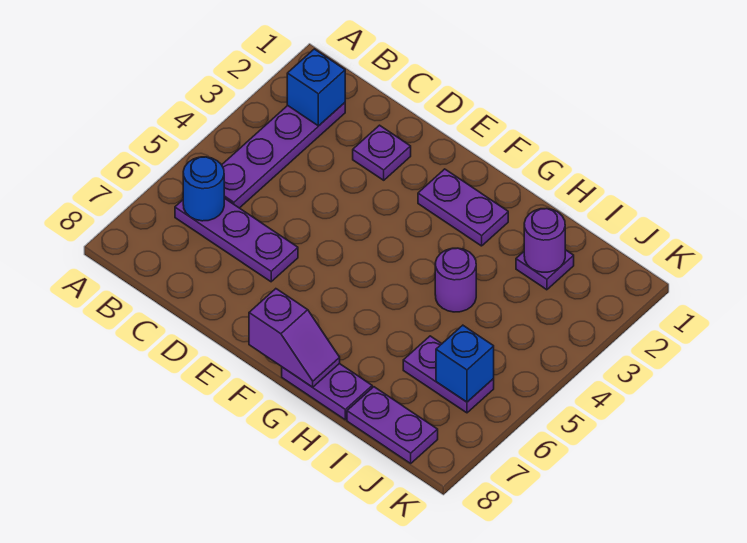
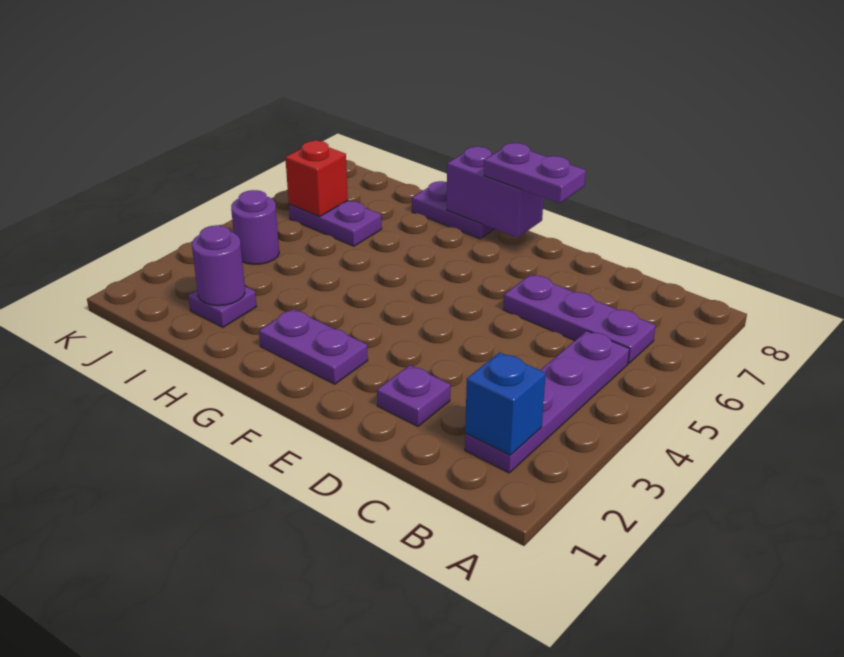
blue 1x1 round brick [183,157,224,221] -> none
purple 1x2 slope [249,289,340,387] -> purple 1x2 brick [447,147,544,238]
purple 1x1 round brick [435,248,476,312] -> purple 1x1 round brick moved to [231,190,279,265]
purple 1x2 plate [347,387,438,463] -> purple 1x2 plate moved to [484,143,586,203]
blue 1x1 brick [436,325,494,402] -> red 1x1 brick [285,141,348,217]

